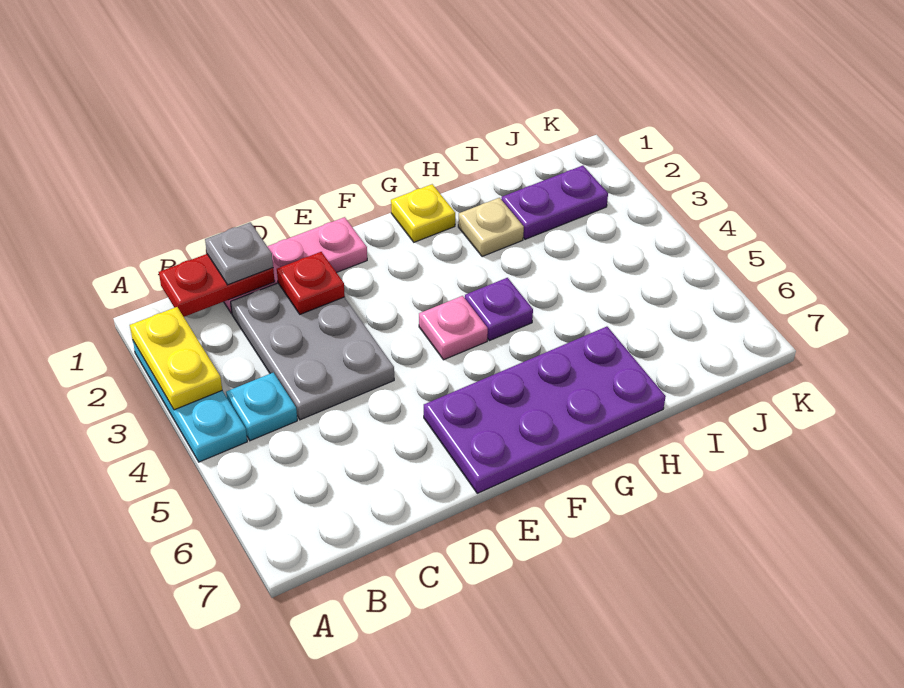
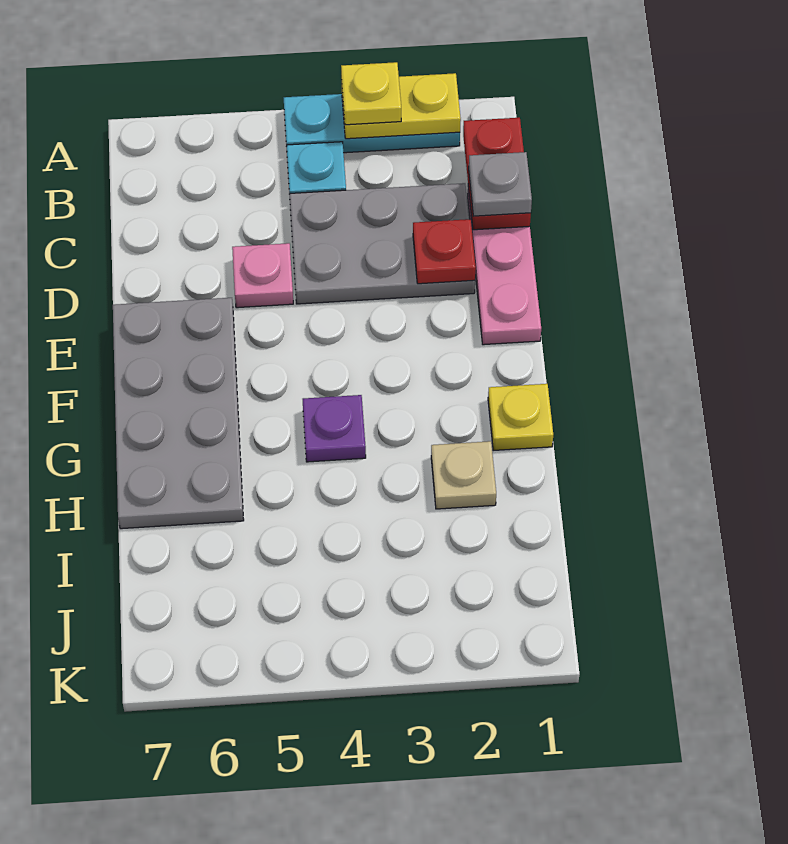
none -> yellow 1x1 plate [341,62,401,125]
purple 2x4 plate [424,327,666,493] -> grey 2x4 plate [113,298,244,529]
pink 1x1 plate [419,296,488,360] -> pink 1x1 plate moved to [232,243,293,308]
purple 1x2 plate [501,166,608,239] -> none

